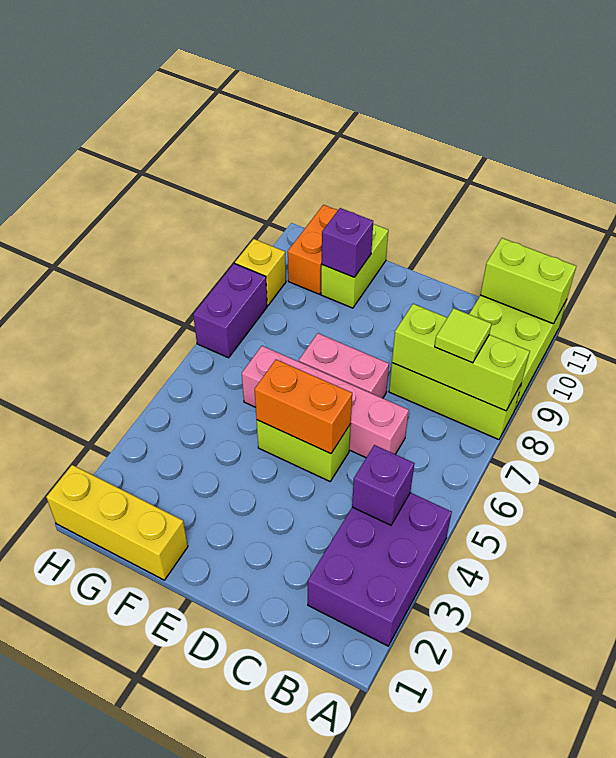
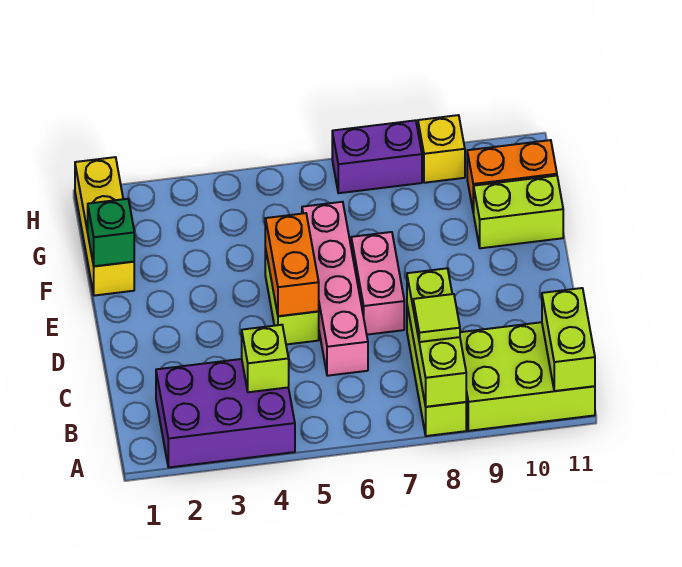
purple 1x1 brick [352,445,414,525] -> lime 1x1 brick [242,325,289,392]
none -> green 1x1 brick [88,199,134,266]
purple 1x1 brick [322,208,373,277] -> none

